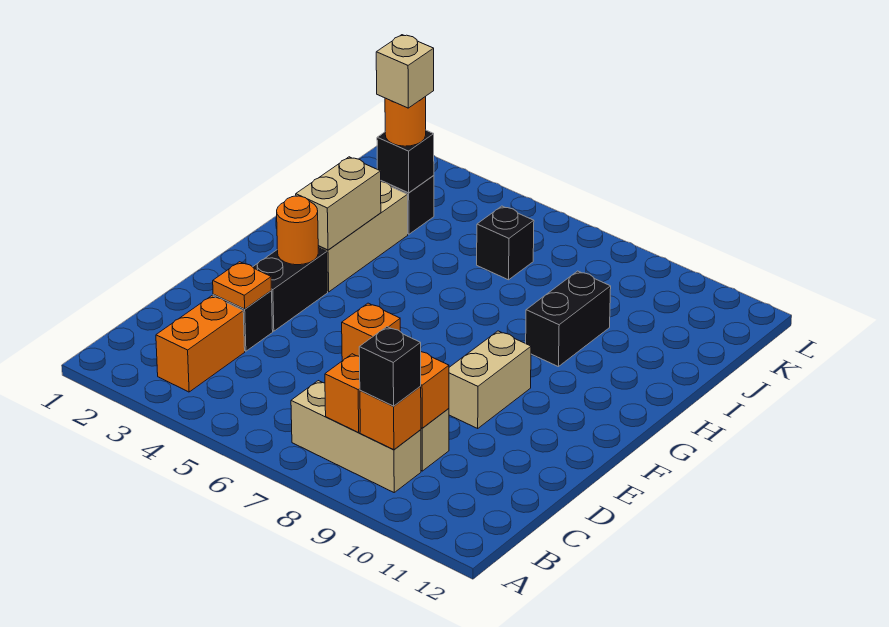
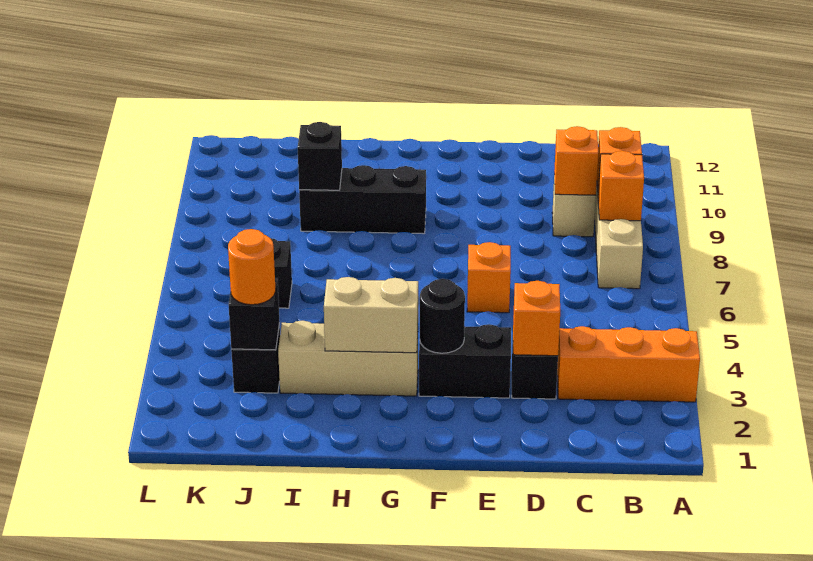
orange 1x2 brick [156,296,245,392] -> orange 1x3 brick [557,326,700,402]
black 1x1 brick [359,327,421,406] -> black 1x1 brick moved to [298,122,342,190]
orange 1x1 plate [213,262,271,309] -> orange 1x1 brick [513,281,560,356]
tan 1x2 brick [449,331,531,428] -> none
orange 1x1 round brick [277,196,318,265] -> black 1x1 round brick [420,279,465,353]
black 1x2 brick [526,271,611,367] -> black 1x3 brick [299,165,426,234]
tan 1x1 brick [376,35,434,108] -> none

